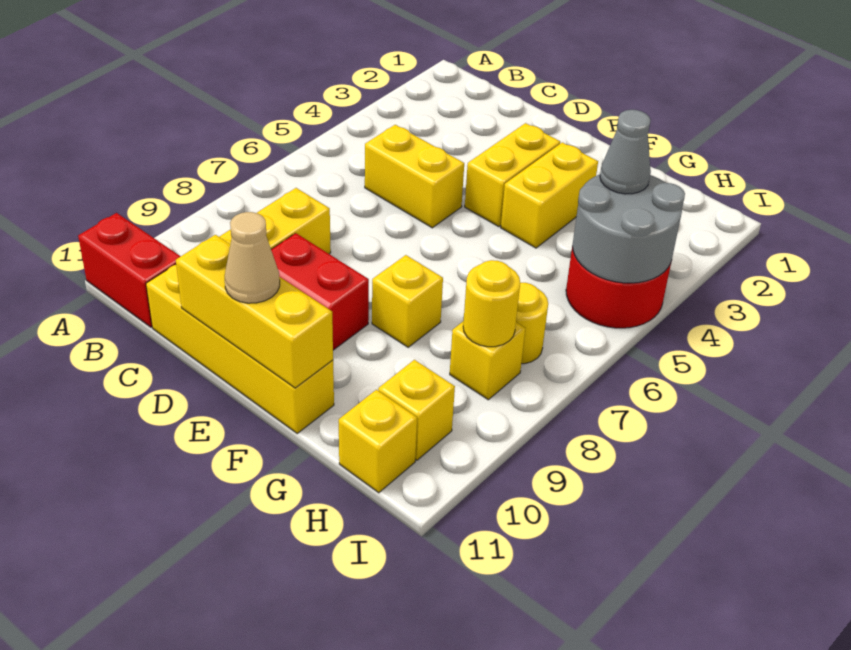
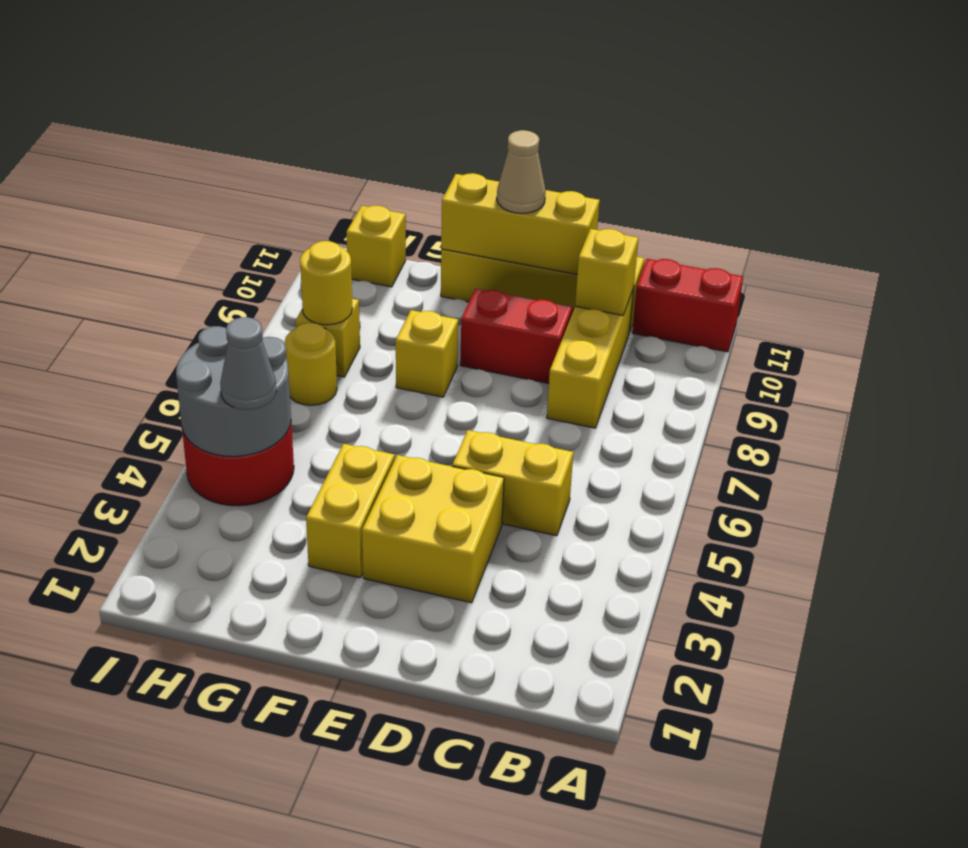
yellow 1x2 brick [465,123,560,227] -> yellow 2x2 brick [362,455,504,603]
yellow 1x1 brick [378,360,455,460] -> yellow 1x1 brick moved to [575,229,638,315]

